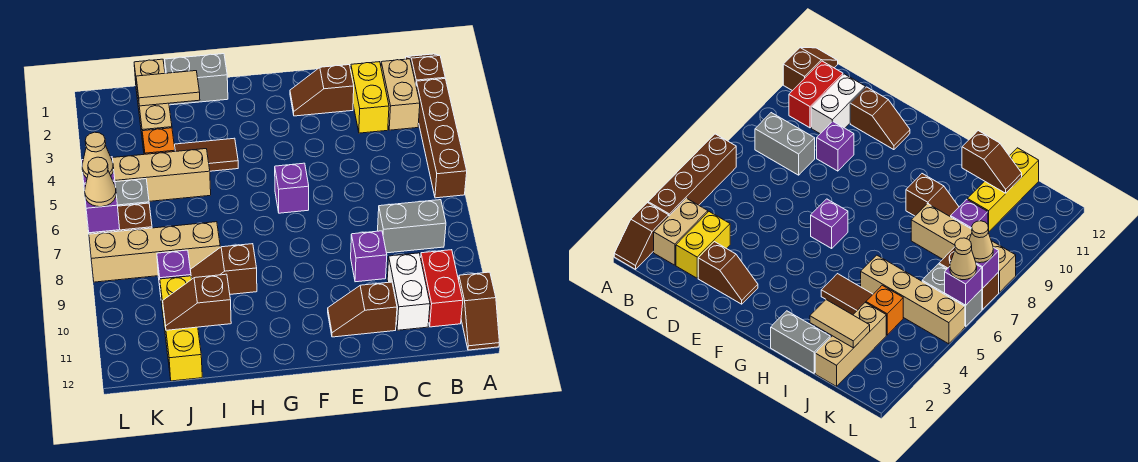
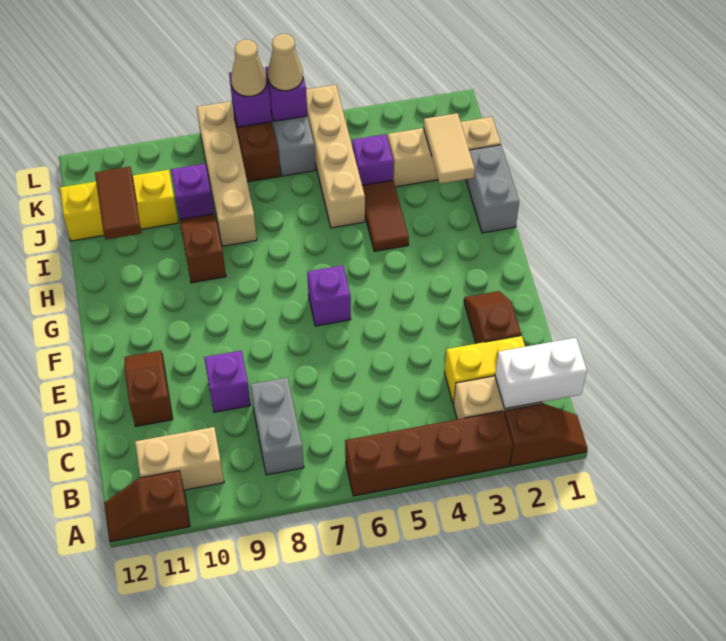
red 1x2 brick [421,250,463,327] -> tan 1x2 brick [135,427,224,490]
white 1x2 brick [387,253,430,330] -> white 1x2 brick moved to [495,338,587,409]
brown 1x2 slope [163,274,231,330] -> brown 1x2 tile [95,167,141,239]
orange 1x1 brick [142,128,175,154] -> purple 1x1 brick [352,134,394,185]

